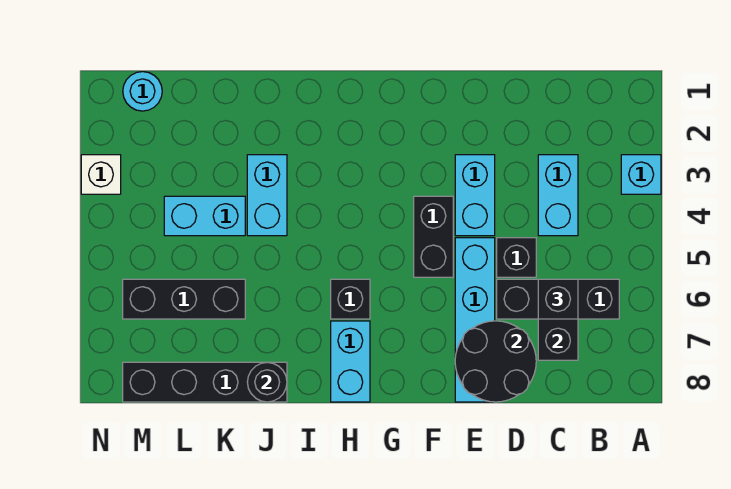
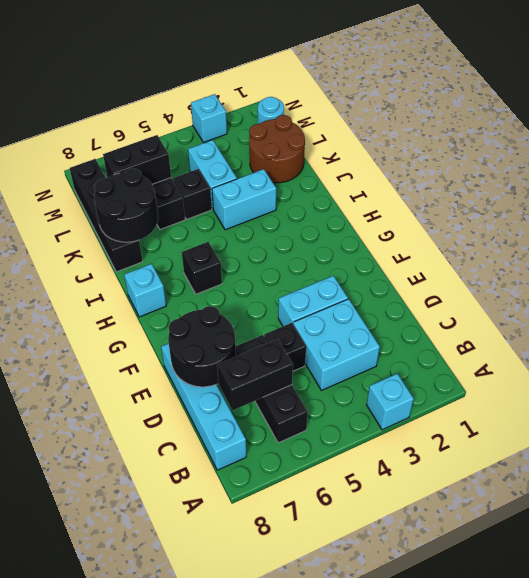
cyan 1x2 brick [538,155,578,236] -> cyan 2x2 brick [293,299,380,390]
black 1x1 brick [538,279,578,319] -> black 1x1 brick moved to [173,169,212,219]
cyan 1x4 brick [455,238,495,402] -> cyan 1x4 brick turned to [161,343,246,470]
black 1x2 brick [414,196,453,277] -> black 1x2 brick moved to [103,135,171,184]
cyan 1x2 brick [331,321,370,402] -> cyan 1x1 brick [124,264,166,317]
black 1x1 round brick [247,362,287,402] -> black 2x2 round brick [94,168,158,242]
none -> brown 2x2 round brick [249,115,305,183]
white 1x1 brick [81,155,121,194] -> cyan 1x1 brick [191,94,227,142]

